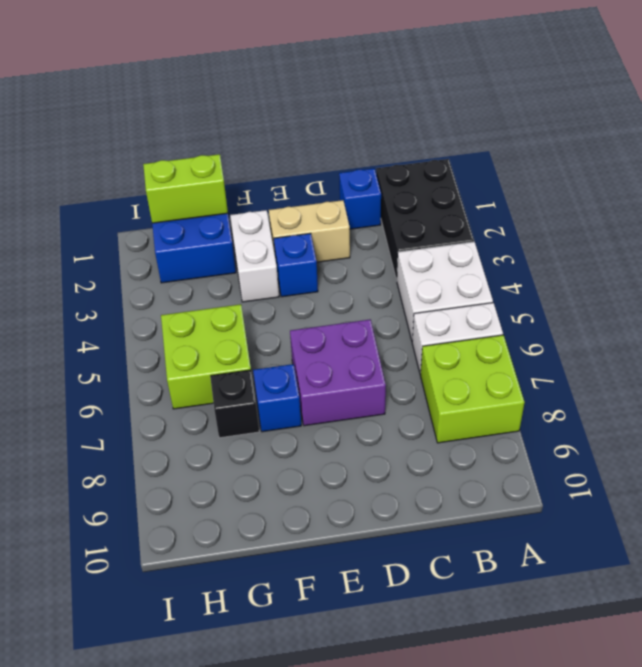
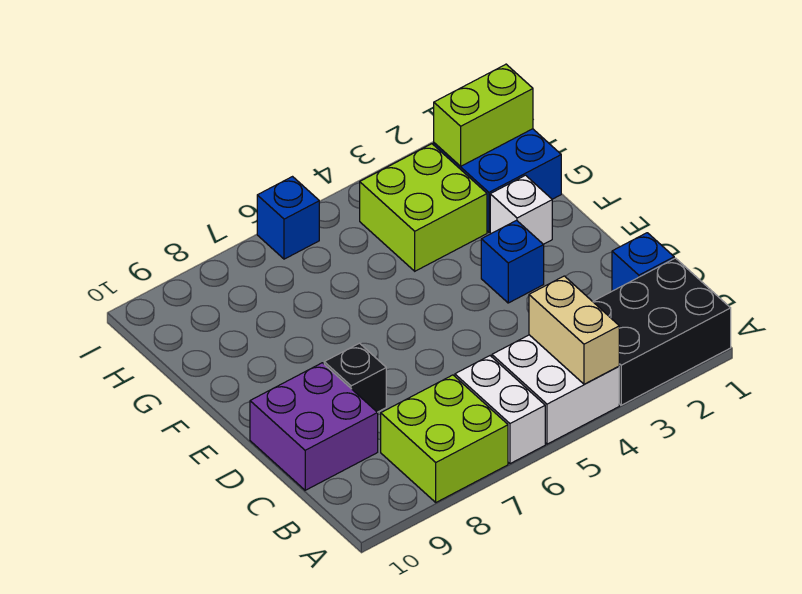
tan 1x2 brick [269,200,350,262] -> tan 1x2 brick moved to [529,276,619,384]
purple 2x2 brick [290,319,386,426] -> purple 2x2 brick moved to [250,363,378,490]
white 1x2 brick [230,210,279,302] -> white 1x1 brick [490,175,552,244]
blue 1x1 brick [253,364,301,432] -> blue 1x1 brick moved to [257,177,319,259]
lime 1x2 brick [143,154,228,223] -> lime 1x2 brick turned to [434,64,533,166]
lime 2x2 brick [161,304,251,409] -> lime 2x2 brick moved to [360,144,487,271]
black 1x1 brick [210,370,259,438] -> black 1x1 brick moved to [324,343,386,412]

